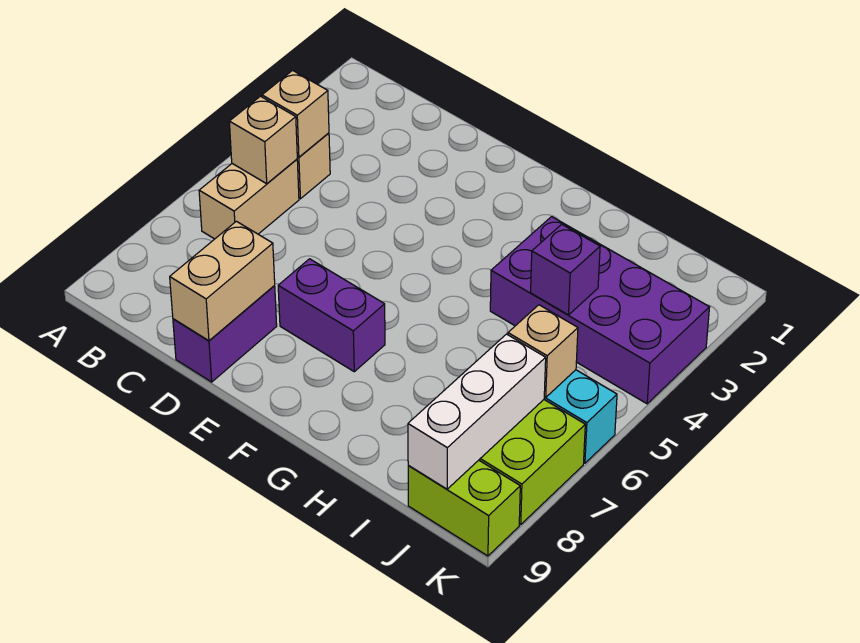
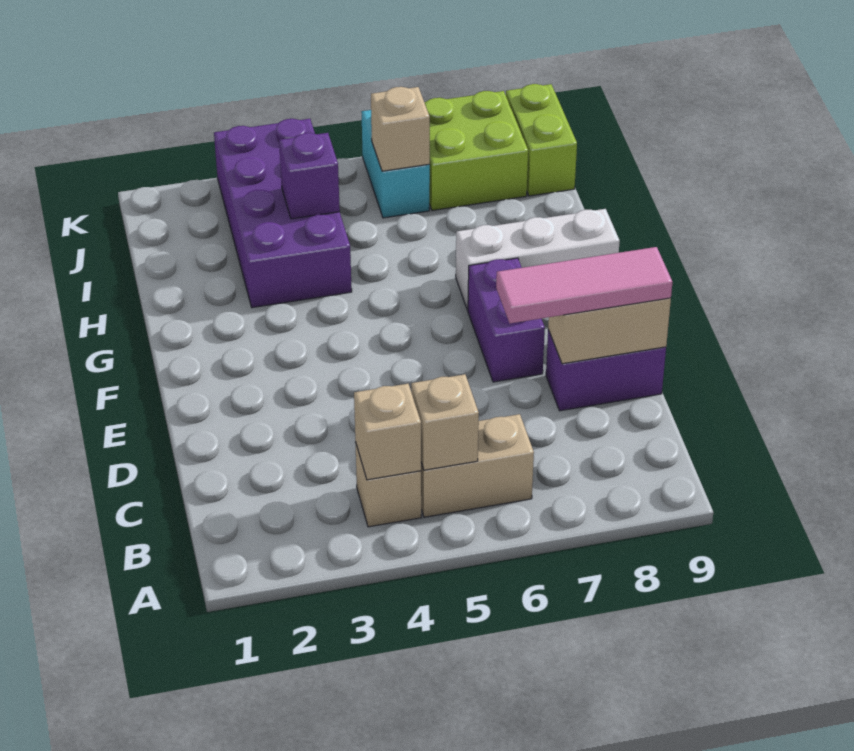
none -> pink 1x3 tile [496,247,672,323]
white 1x3 brick [408,334,546,489] -> white 1x3 brick moved to [456,209,620,310]

